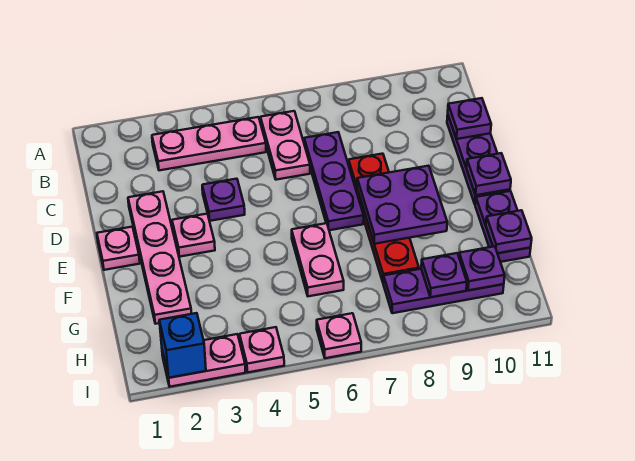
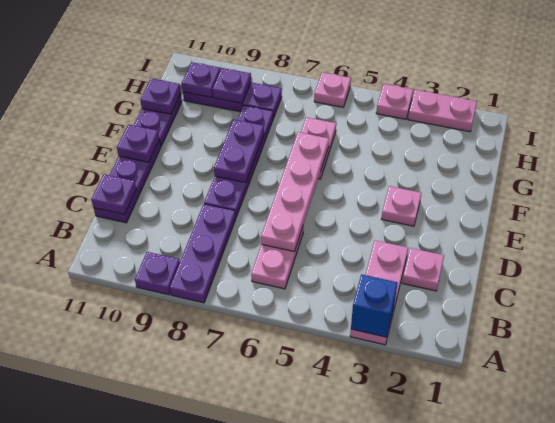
pink 1x3 plate [152,117,266,170] -> pink 1x3 plate turned to [350,241,408,345]
purple 1x3 plate [304,132,364,230] -> purple 1x3 plate moved to [170,204,236,303]
pink 1x4 plate [128,191,191,324] -> pink 1x4 plate moved to [261,132,329,252]
purple 1x1 plate [202,179,245,221] -> purple 1x1 plate moved to [135,252,180,295]
red 1x4 plate [349,154,419,282] -> purple 1x4 plate [204,105,273,217]
pink 1x1 plate [97,227,140,270] -> pink 1x1 plate moved to [402,248,444,291]
purple 2x2 plate [357,166,447,244] -> purple 1x2 plate [214,120,264,183]
blue 1x1 brick [159,313,206,378] -> blue 1x1 brick moved to [351,274,397,337]

